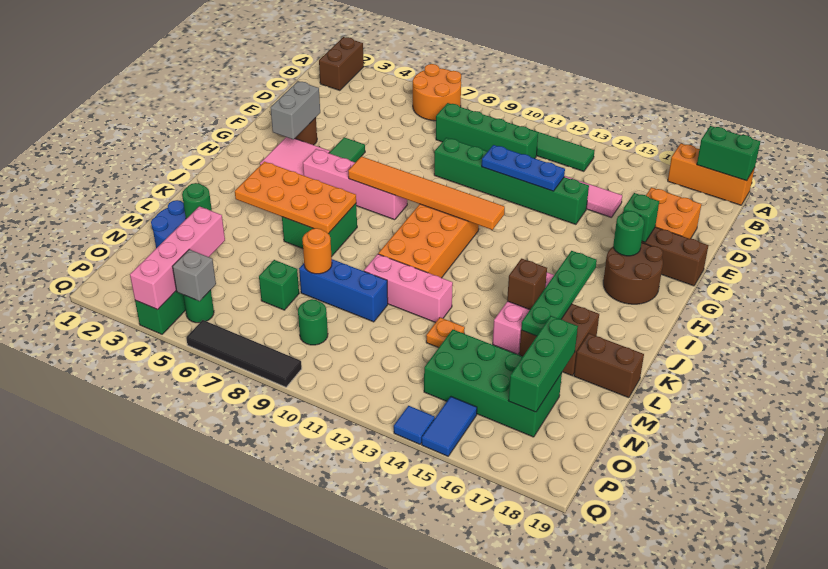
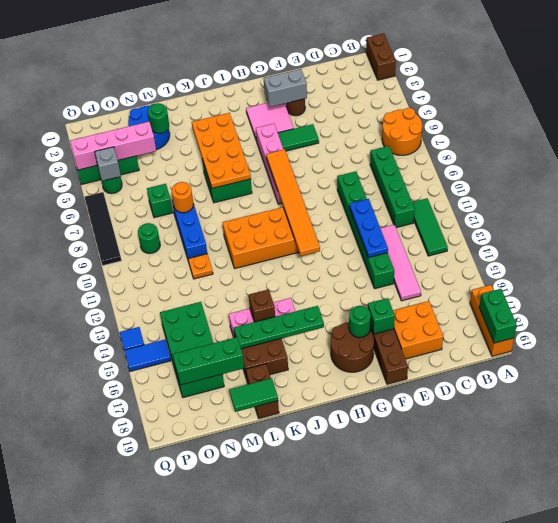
brown 1x2 brick [319,37,364,90] -> brown 1x2 brick turned to [366,33,396,80]
pink 1x3 brick [364,254,453,323] -> none
none -> green 1x2 tile [229,378,278,412]
orange 1x1 plate [426,318,465,348] -> orange 1x1 plate moved to [188,254,213,279]

